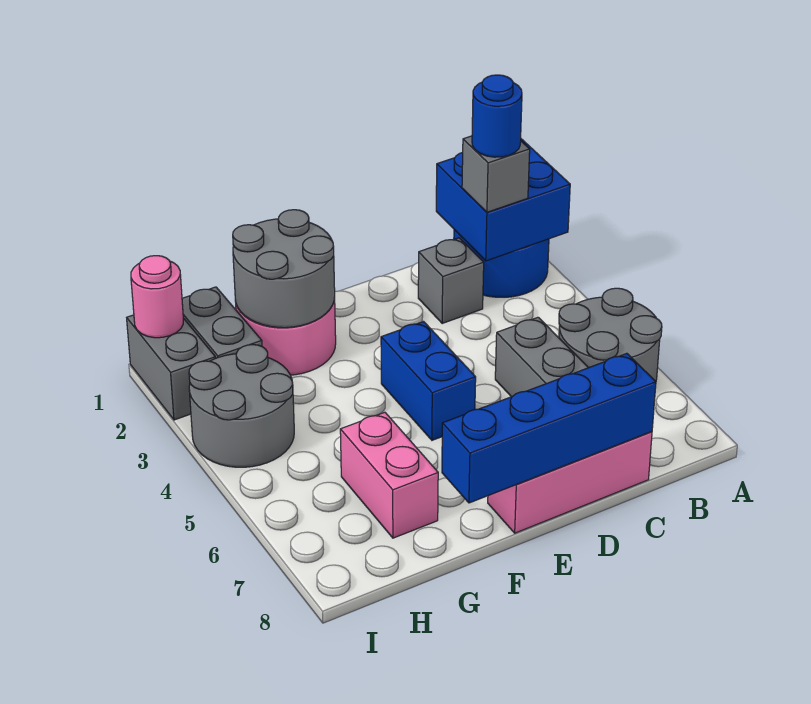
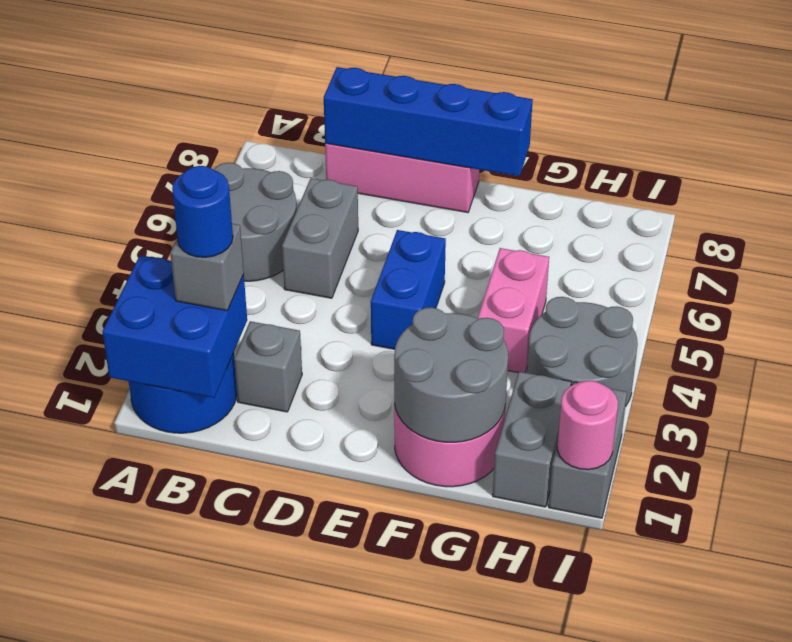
pink 1x2 brick [340,412,438,538] -> pink 1x2 brick moved to [478,248,549,373]

